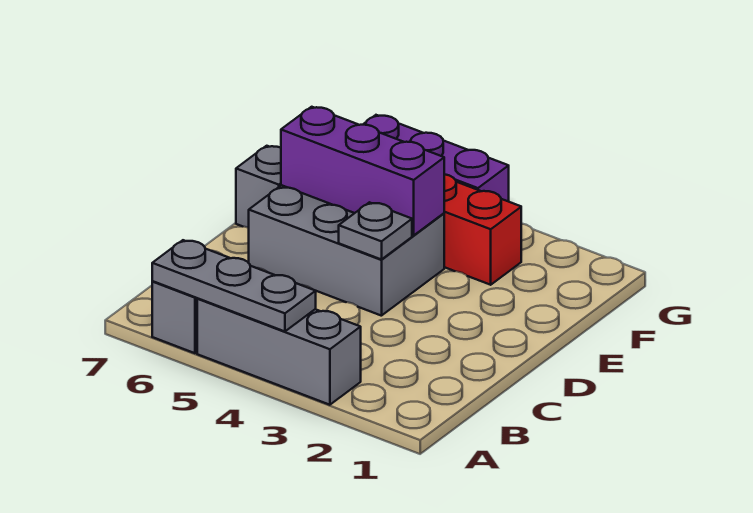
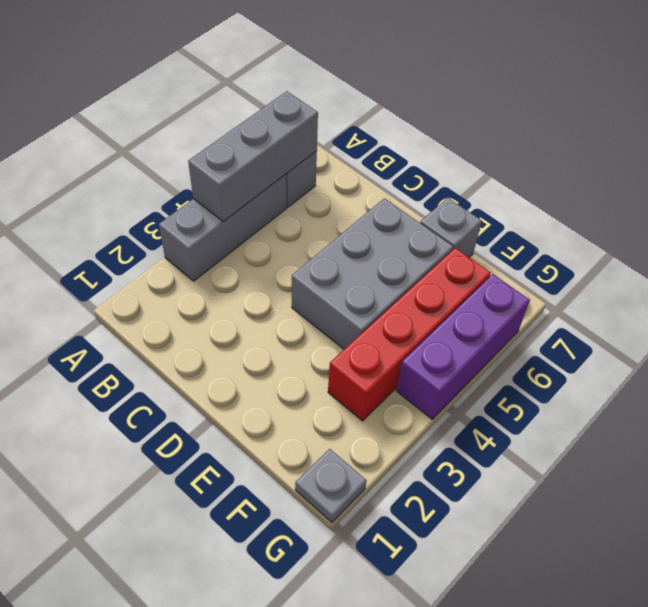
grey 1x3 plate [152,240,316,331] -> grey 1x3 brick [188,91,318,221]
grey 1x1 plate [339,202,412,260] -> grey 1x1 plate moved to [295,449,367,523]
purple 1x3 brick [281,107,444,235] -> none

